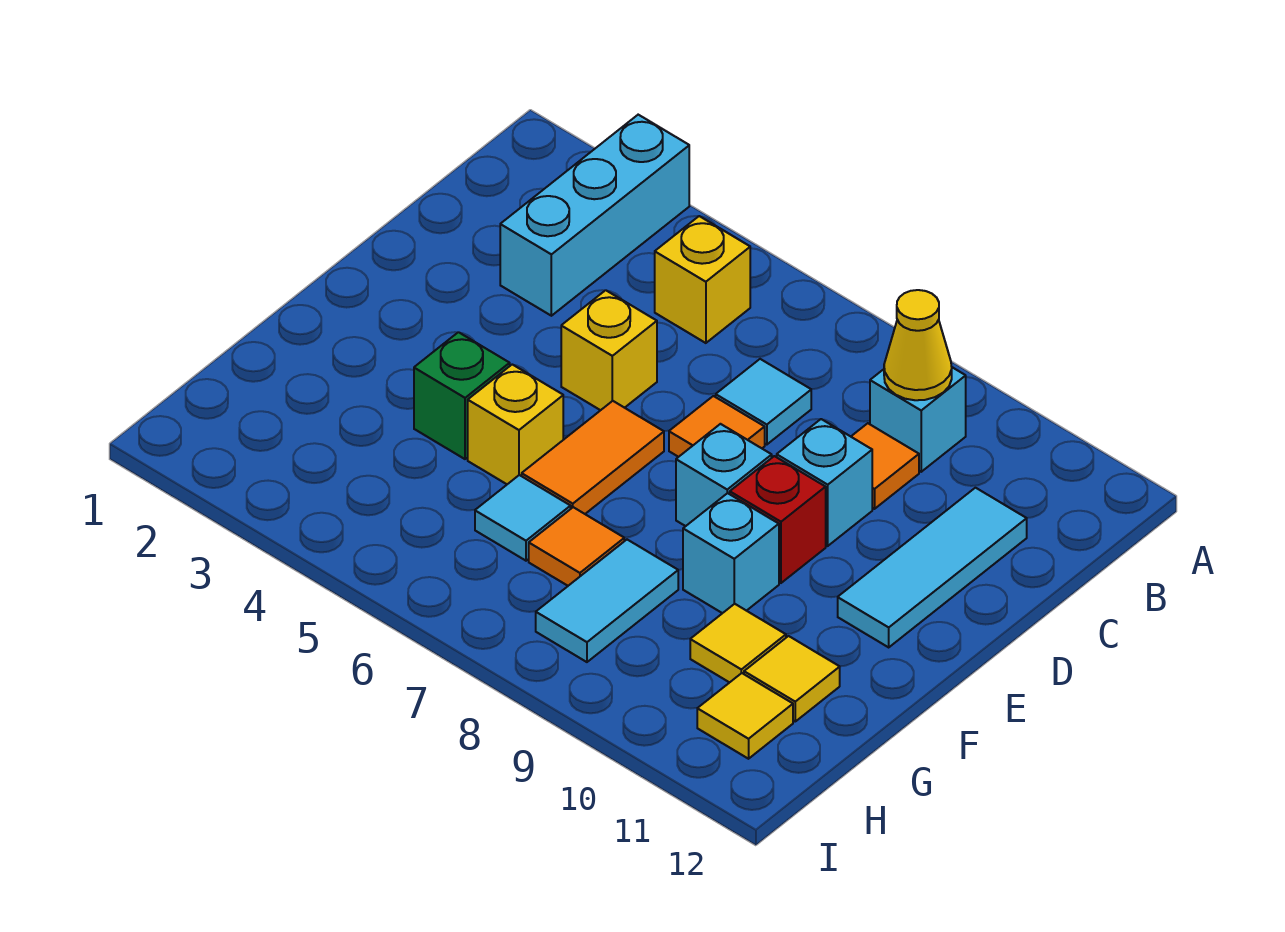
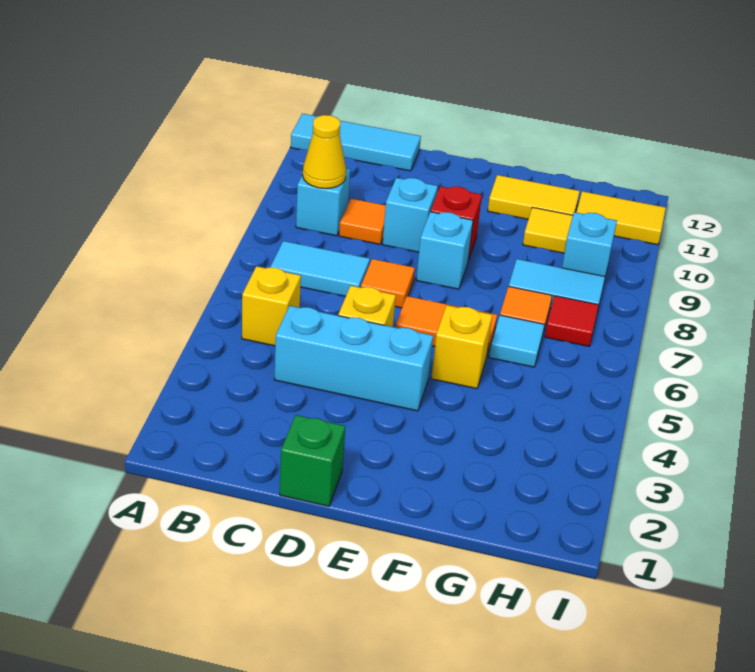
cyan 1x3 brick [500,115,689,316] -> cyan 1x3 brick moved to [274,306,433,411]
cyan 1x1 tile [716,359,811,445] -> cyan 1x2 tile [271,241,370,296]
cyan 1x3 tile [838,488,1027,647] -> cyan 1x3 tile moved to [291,114,421,171]
green 1x1 brick [414,332,510,459] -> green 1x1 brick moved to [280,415,345,506]
cyan 1x1 brick [683,493,779,613] -> cyan 1x1 brick moved to [562,212,617,277]
yellow 1x1 tile [744,636,840,721] -> yellow 1x2 tile [488,175,580,219]
none -> red 1x1 tile [545,296,599,346]
yellow 1x1 tile [697,673,793,759] -> yellow 1x2 tile [576,191,666,245]

